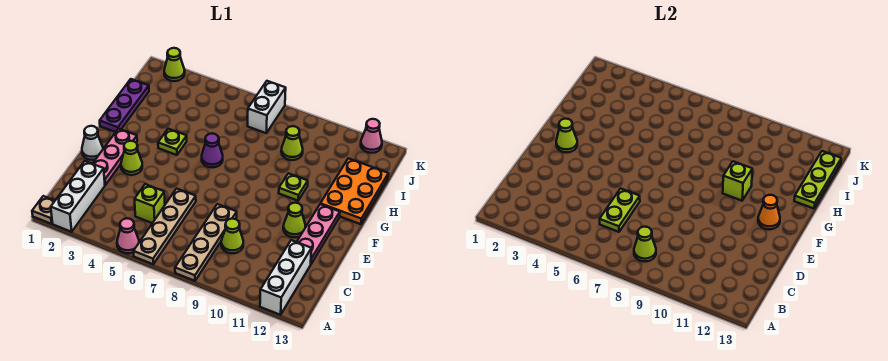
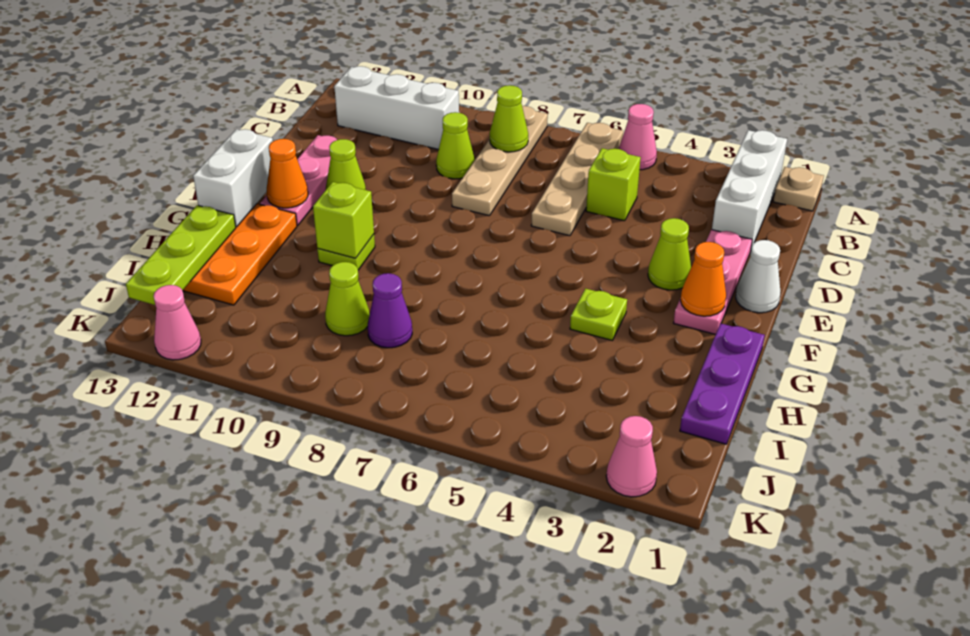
white 1x3 brick [260,240,311,315] -> white 1x3 brick turned to [334,66,459,150]
lime 1x2 plate [600,189,640,232] -> none
lime 1x1 cone [556,119,577,152] -> orange 1x1 cone [681,242,726,316]
purple 1x1 cone [202,133,223,167] -> purple 1x1 cone moved to [368,273,412,348]
white 1x2 brick [248,81,286,133] -> white 1x2 brick moved to [193,129,273,227]
lime 1x1 cone [164,48,185,81] -> pink 1x1 cone [606,416,657,497]

